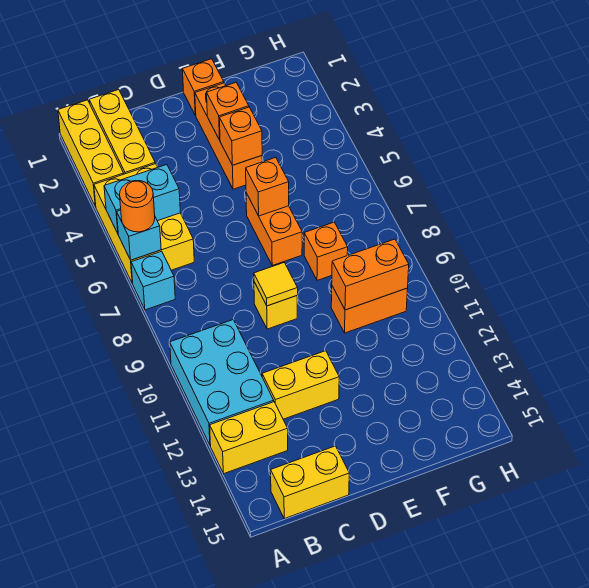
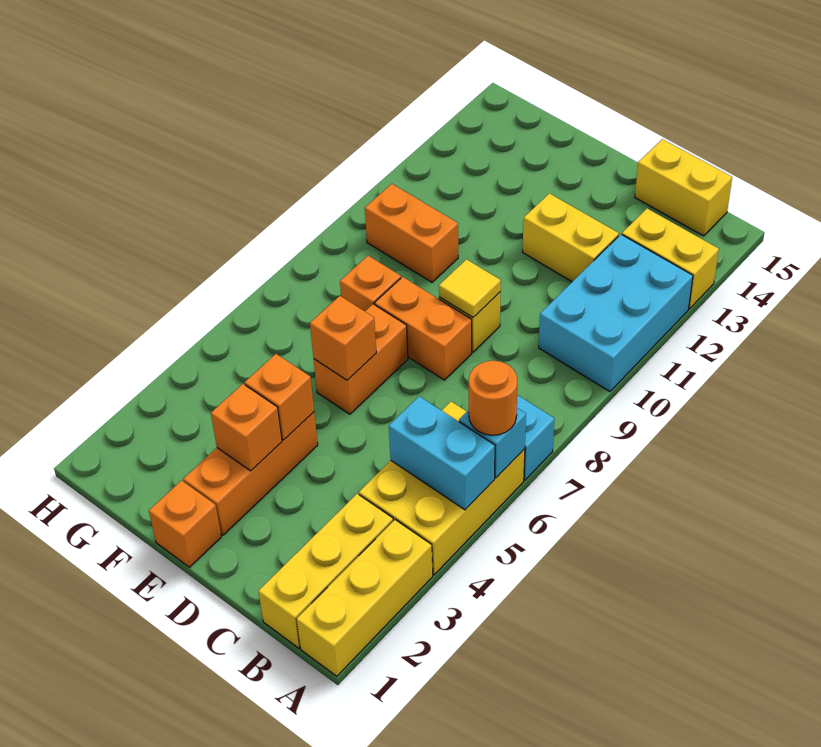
orange 1x2 brick [332,239,409,310] -> orange 1x2 brick moved to [375,277,472,380]

